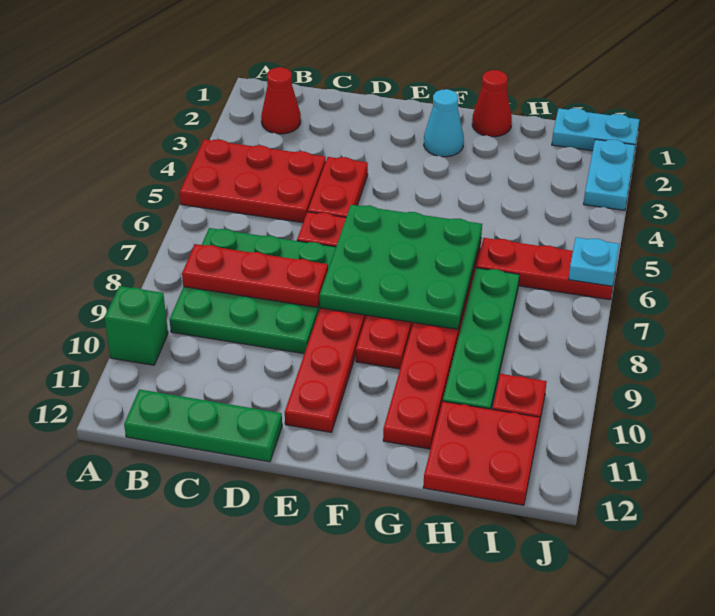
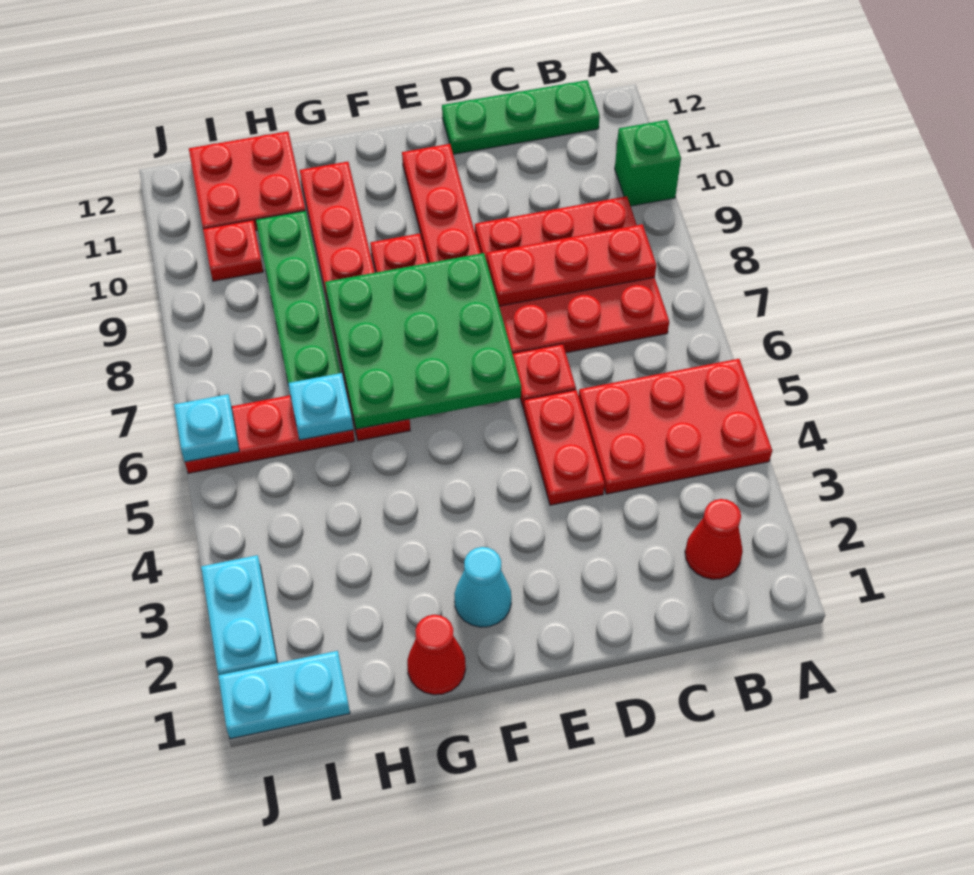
green 3x3 plate [170,228,336,354] -> red 3x3 plate [475,196,669,353]
none -> cyan 1x1 plate [288,373,353,440]

